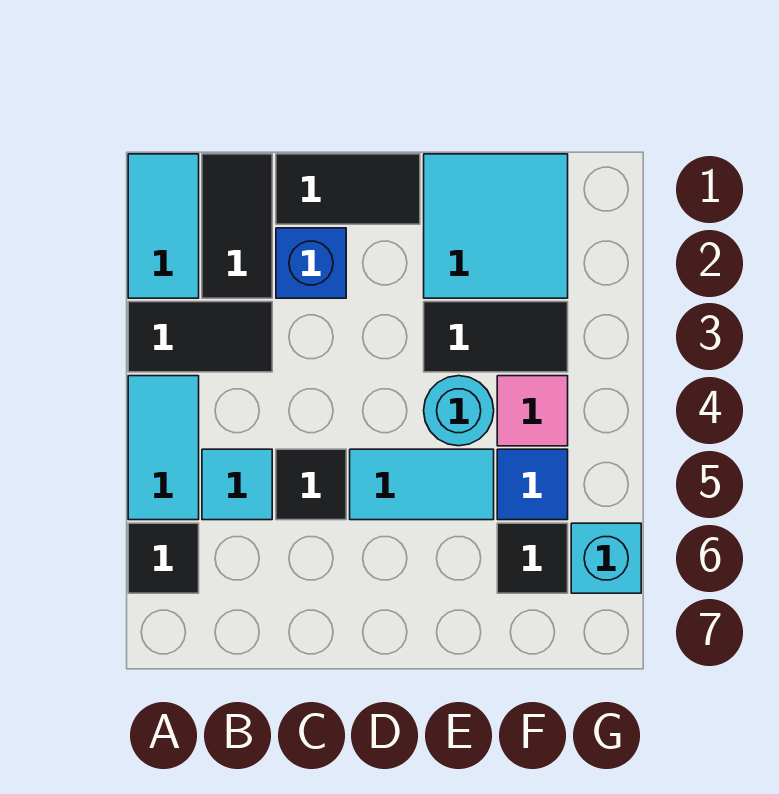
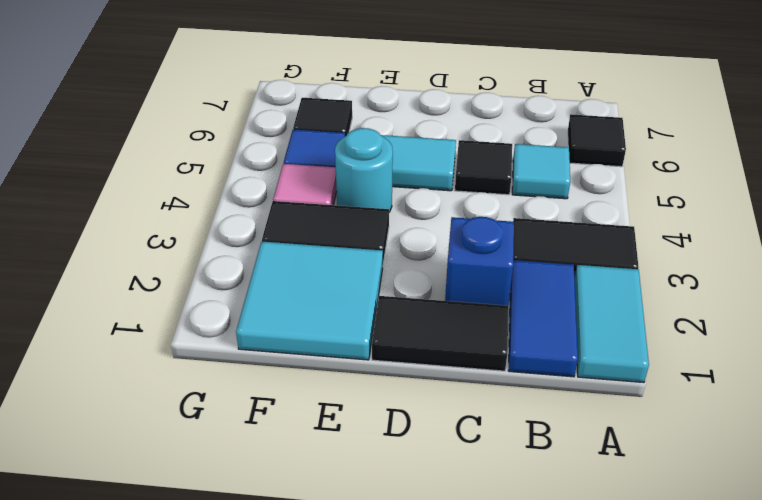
cyan 1x2 tile [128,376,199,520] -> none
black 1x2 tile [202,154,272,298] -> blue 1x2 tile [508,260,578,377]
cyan 1x1 brick [571,523,641,593] -> none

